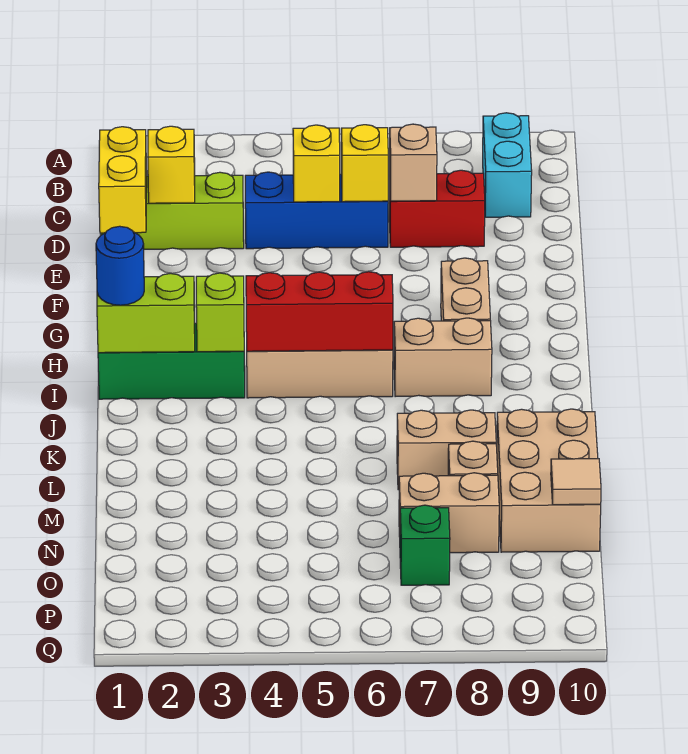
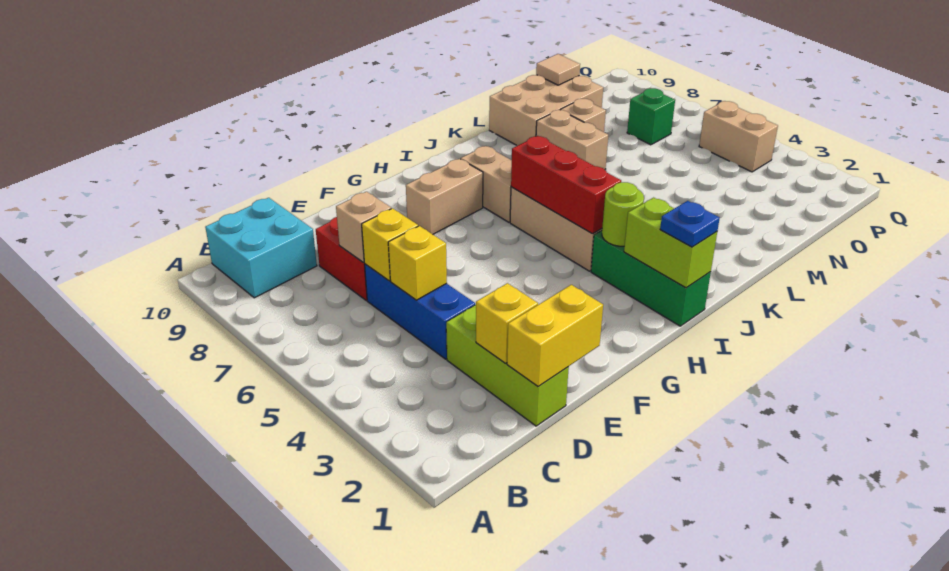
cyan 1x2 brick [483,113,532,217] -> cyan 2x2 brick [205,198,317,298]
blue 1x1 round brick [96,226,144,305] -> blue 1x1 plate [660,201,720,247]
lime 1x1 brick [196,273,244,352] -> lime 1x1 round brick [602,182,644,246]
tan 1x2 brick [399,473,499,553] -> tan 1x2 brick moved to [699,101,778,172]

